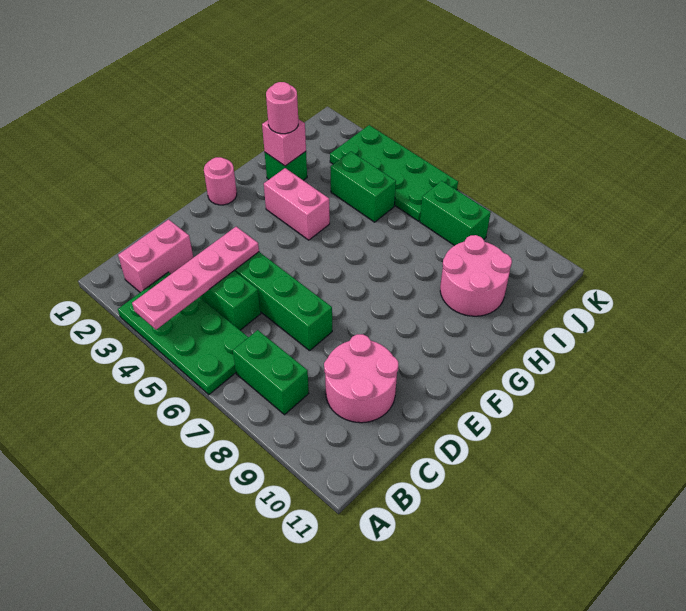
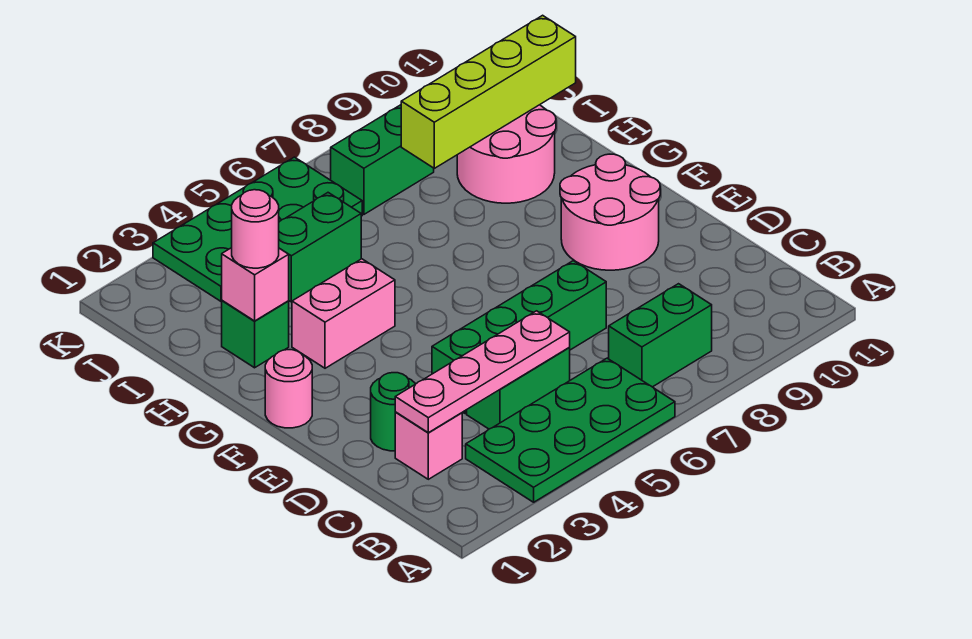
pink 1x4 plate [132,227,259,330] -> pink 1x4 plate turned to [395,311,570,433]
pink 1x2 brick [118,219,193,292] -> pink 1x1 brick [395,412,462,479]
pink 2x2 round brick [324,334,398,423] -> pink 2x2 round brick moved to [560,154,660,270]
none -> green 1x1 round brick [371,373,415,451]
none -> lime 1x4 brick [401,15,576,168]

